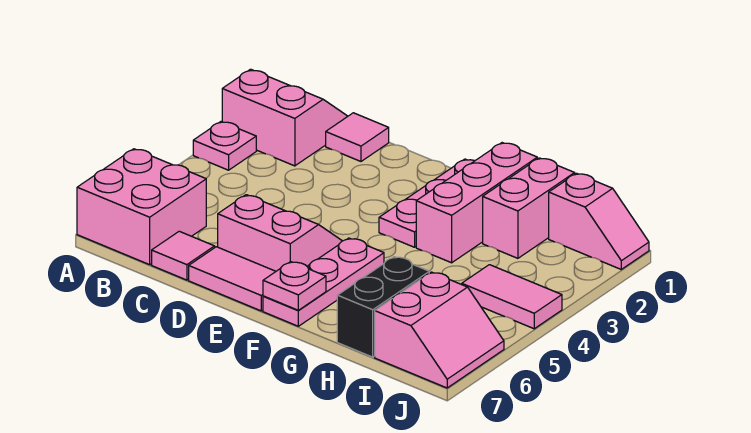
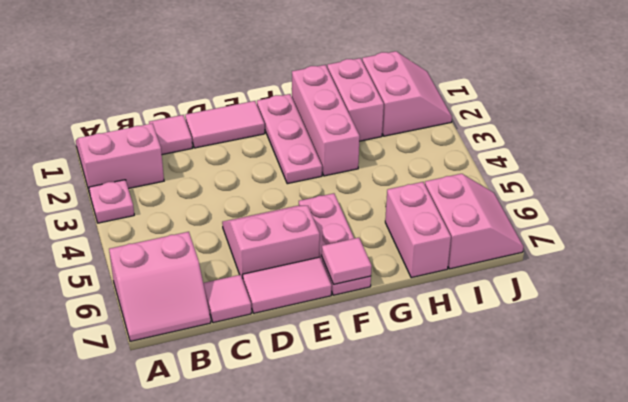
pink 2x2 brick [77,149,206,265] -> pink 2x2 slope [109,232,211,341]
pink 1x1 plate [263,262,326,310] -> pink 1x1 tile [322,238,372,284]
black 1x2 brick [337,257,429,357] -> pink 1x2 brick [385,182,451,278]
pink 1x2 slope [549,173,649,269] -> pink 2x2 slope [362,51,452,136]
pink 1x2 tile [462,265,562,329] -> pink 1x2 tile moved to [185,101,265,148]

